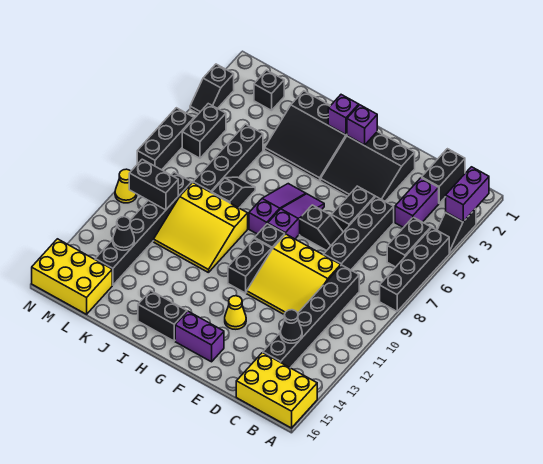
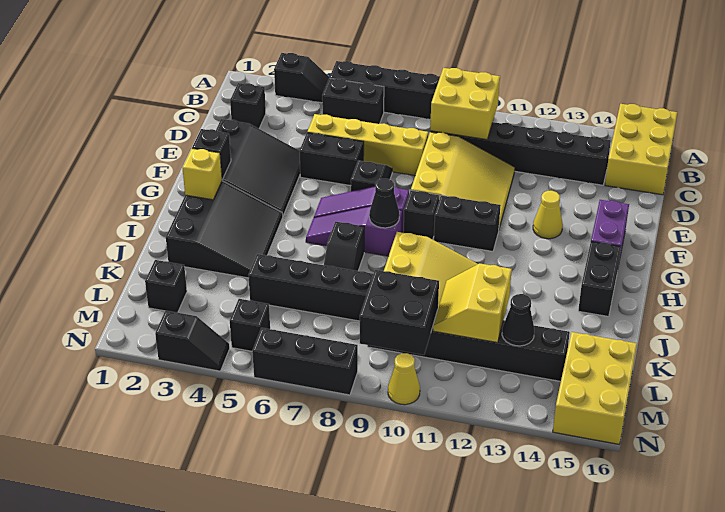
purple 1x2 brick [446,167,489,222] -> none
none -> yellow 2x2 brick [430,68,500,140]
black 1x2 brick [422,149,465,203] -> black 1x1 brick [230,83,266,129]
purple 1x2 brick [395,178,439,228] -> none
black 1x1 cone [280,310,302,343] -> black 1x1 cone moved to [369,179,399,228]
black 1x4 brick [324,197,394,270] -> yellow 1x4 brick [307,114,428,175]
purple 1x1 brick [347,105,377,145] -> black 1x1 brick [192,129,231,179]
purple 1x1 brick [328,95,359,135] -> yellow 1x1 brick [183,149,222,200]
black 1x2 slope [212,177,255,208] -> black 1x2 slope turned to [324,222,364,271]
none -> yellow 2x2 slope [433,264,512,343]
black 1x2 brick [129,159,178,210] -> black 2x2 brick [360,270,439,355]
black 1x2 brick [182,104,226,158] -> black 1x1 brick [230,299,270,351]

